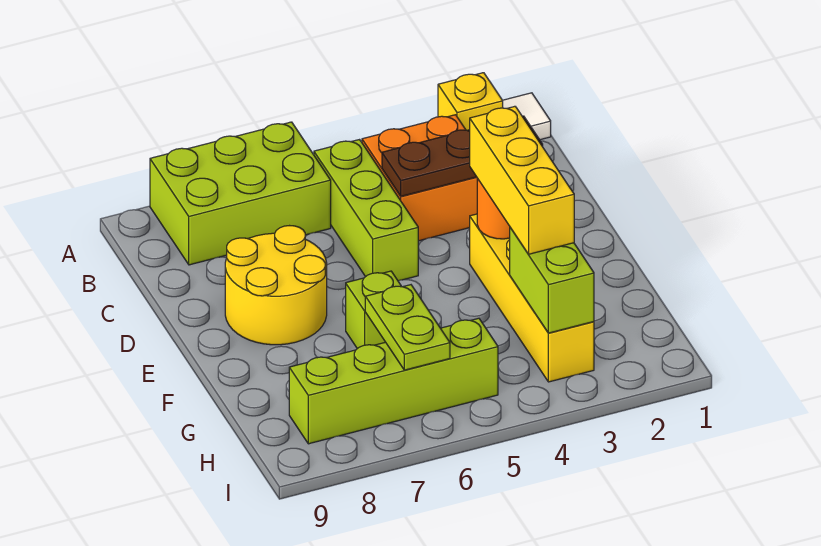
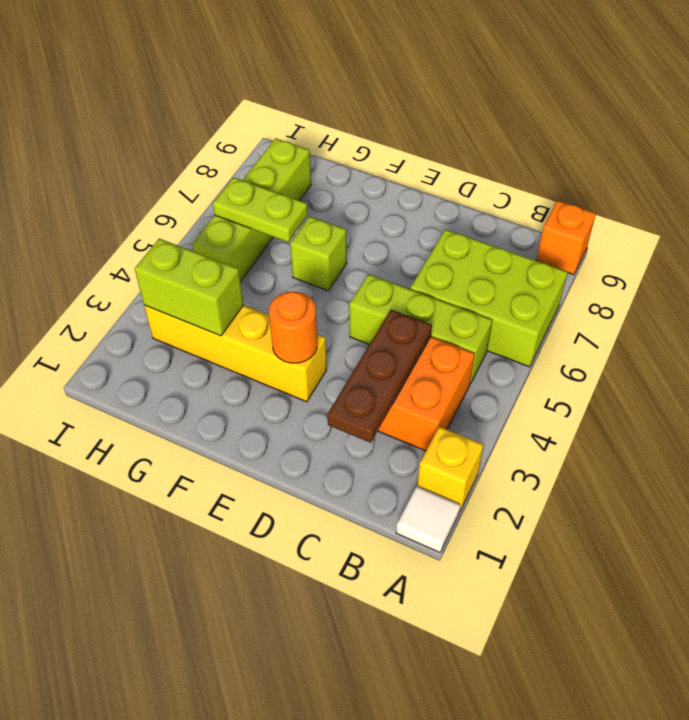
lime 2x3 brick [150,122,331,265] -> lime 2x3 brick turned to [410,229,568,367]
none -> orange 1x1 brick [536,201,596,275]
yellow 2x2 round brick [225,226,327,345] -> none
yellow 1x3 brick [470,106,574,254] -> none

